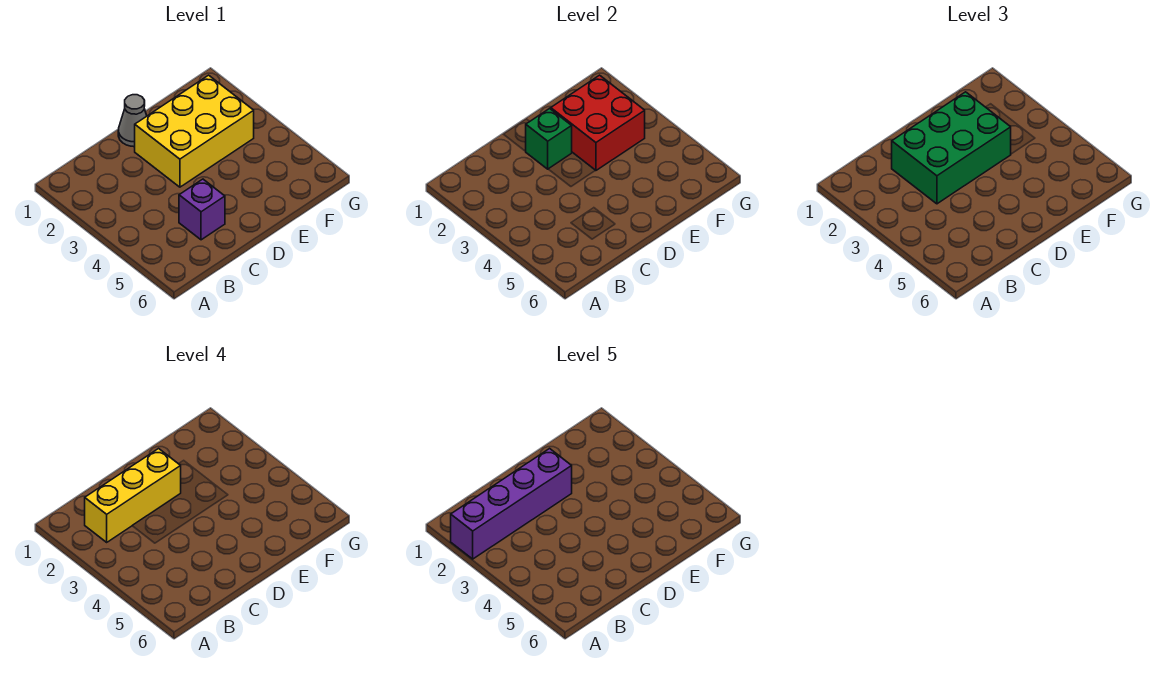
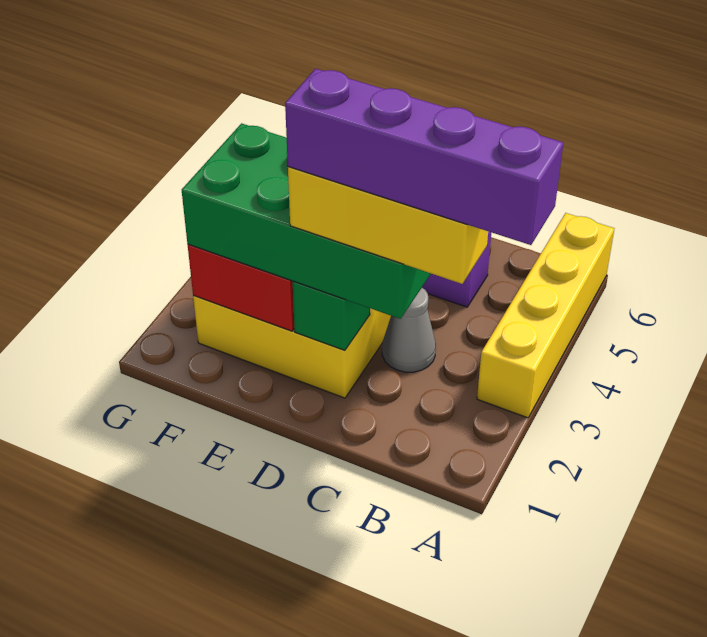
none -> yellow 1x4 brick [477,213,614,418]
green 2x3 brick [892,92,1011,204] -> green 2x4 brick [182,123,431,319]
grey 1x1 cone [118,95,147,147] -> grey 1x1 cone moved to [382,288,436,372]

